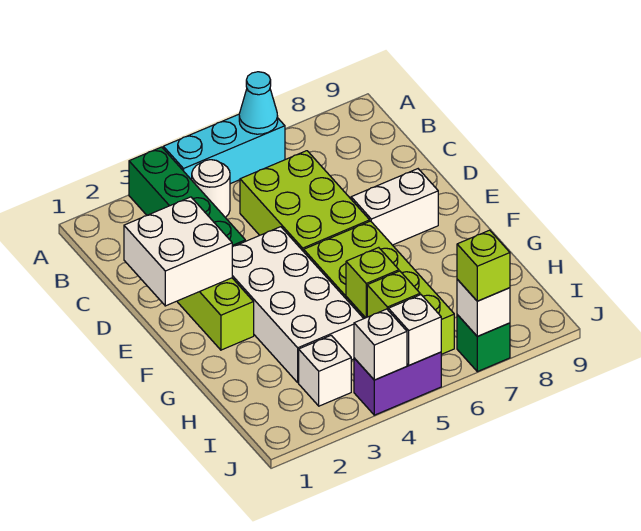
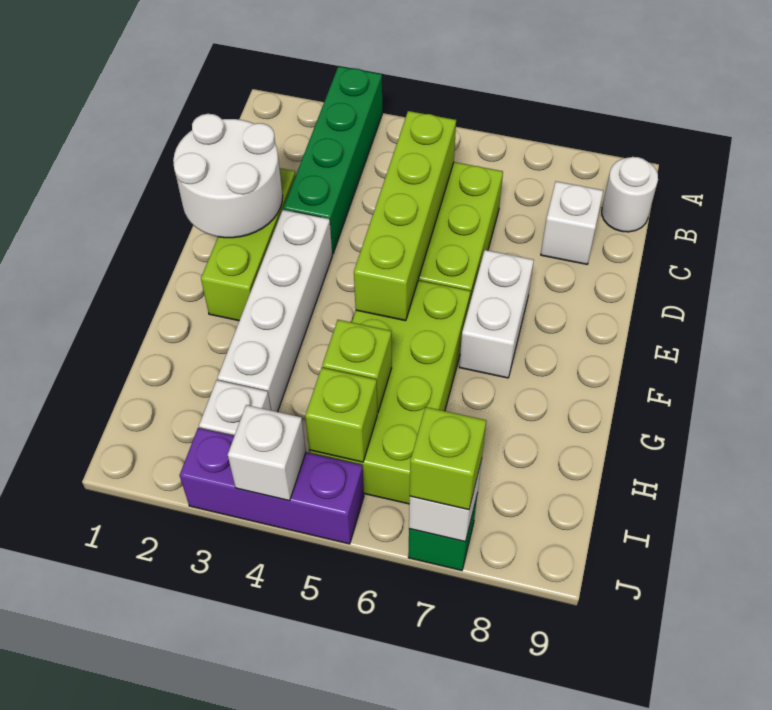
cyan 1x3 brick [163,114,285,184] -> none
cyan 1x1 cone [239,72,278,134] -> none
white 1x1 round brick [192,160,230,218] -> white 1x1 round brick moved to [602,157,658,232]
none -> lime 1x4 brick [354,111,456,321]
white 2x2 brick [124,197,232,306] -> white 2x2 round brick [173,114,283,238]
white 2x4 brick [232,227,364,382] -> white 1x4 brick [217,210,332,412]
white 1x2 brick [351,169,438,245] -> white 1x2 brick turned to [459,250,534,378]
purple 1x2 brick [354,352,441,415] -> purple 1x3 brick [180,428,364,544]
white 1x1 brick [388,295,441,365] -> white 1x1 brick moved to [541,181,603,264]

